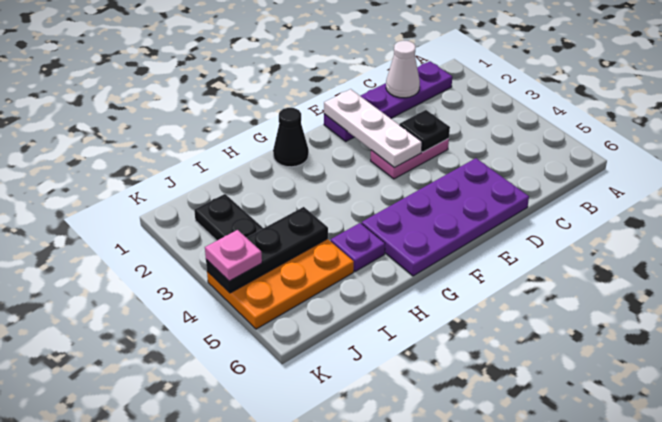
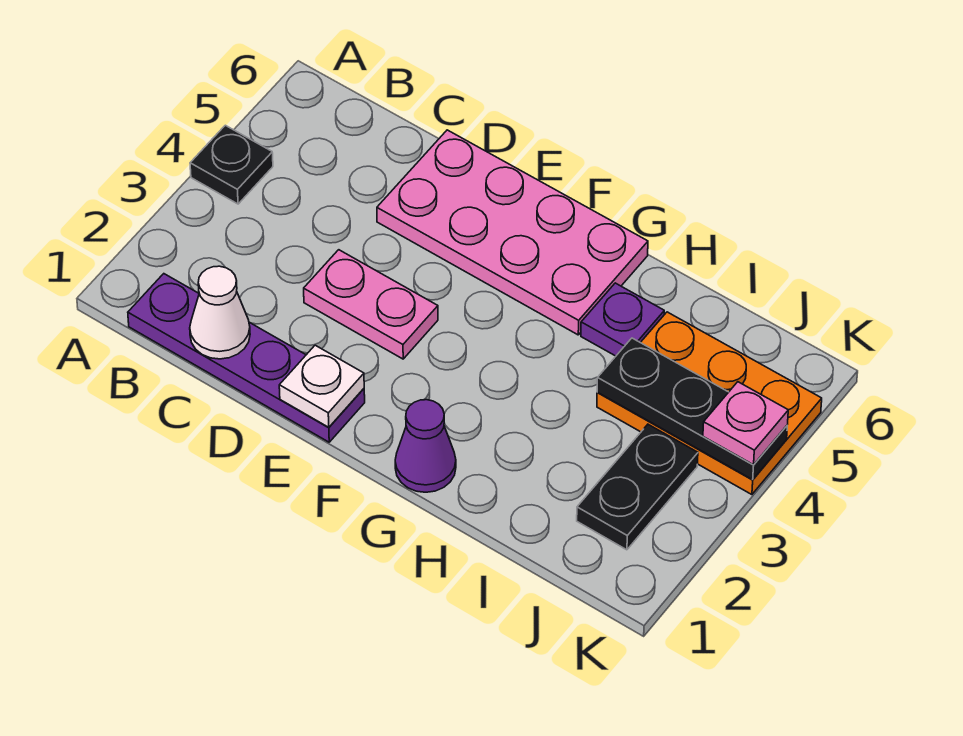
black 1x1 plate [400,110,450,152] -> black 1x1 plate moved to [190,125,273,204]
purple 2x4 plate [362,158,529,276] -> pink 2x4 plate [377,130,648,335]
white 1x3 plate [324,89,422,168] -> white 1x1 plate [279,345,364,427]
black 1x1 cone [273,108,309,167] -> purple 1x1 cone [395,400,456,492]

